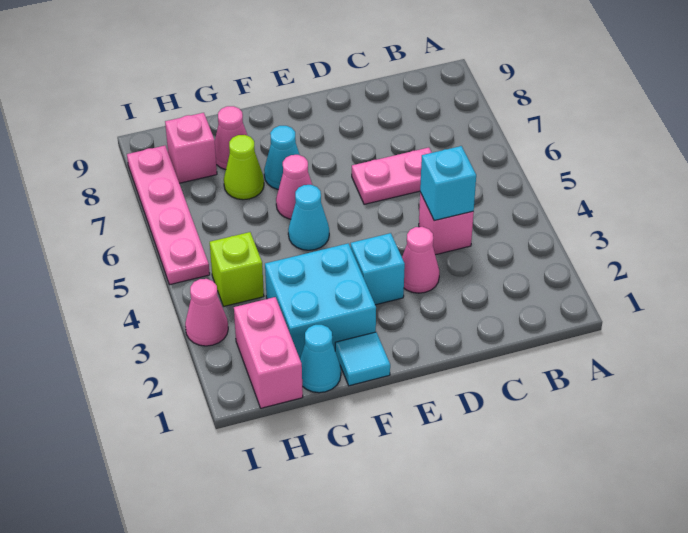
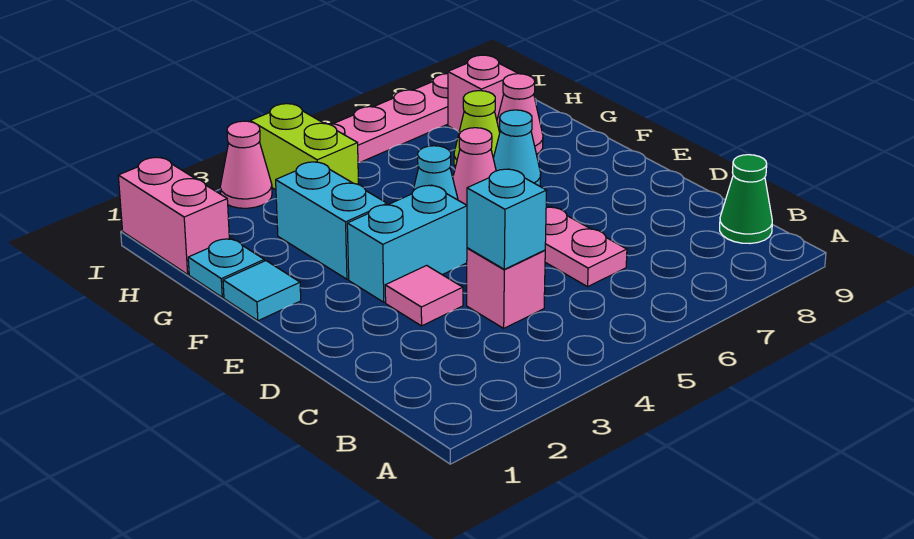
none -> green 1x1 cone [720,155,772,244]
pink 1x1 cone [402,227,439,293] -> pink 1x1 tile [385,265,463,326]
cyan 1x1 brick [351,233,405,305] -> cyan 1x2 brick [347,185,467,302]
cyan 2x2 brick [265,243,376,358] -> cyan 1x2 brick [276,162,387,279]
cyan 1x1 cone [300,325,341,393] -> cyan 1x1 plate [188,238,264,297]
pink 1x2 brick [234,297,303,408] -> pink 1x2 brick turned to [118,157,229,274]
lime 1x1 brick [210,232,264,306] -> lime 1x2 brick [250,104,359,190]

